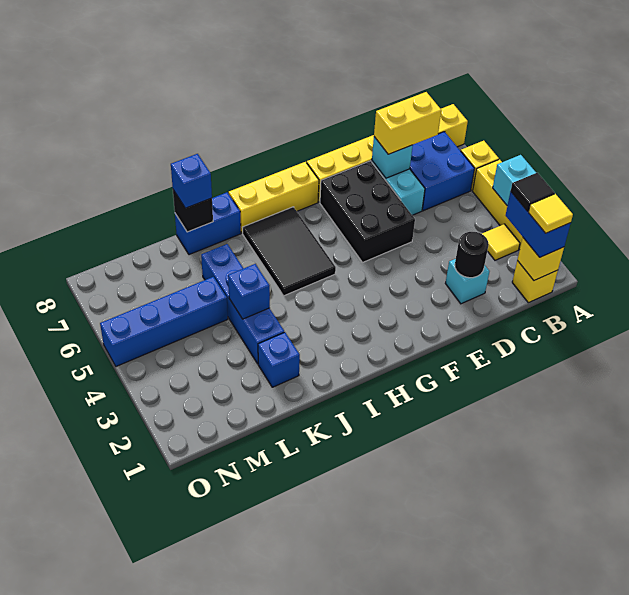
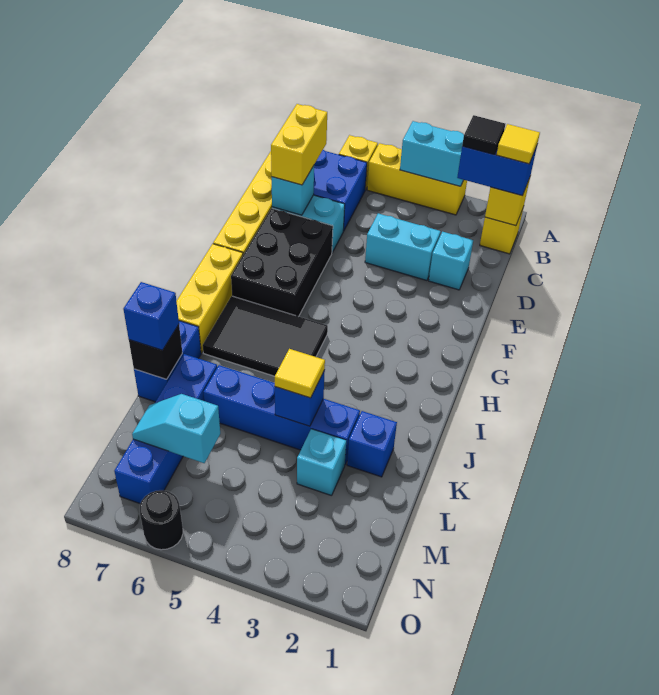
yellow 1x1 tile [482,224,520,260] -> yellow 1x1 tile moved to [275,349,325,398]
black 1x1 round brick [455,232,489,278] -> black 1x1 round brick moved to [140,490,183,550]
none -> cyan 1x2 brick [365,213,441,280]
black 2x3 brick [320,161,415,262] -> black 2x3 brick turned to [231,208,333,317]
none -> cyan 1x1 brick [297,429,346,496]
blue 1x4 brick [100,277,228,366] -> blue 1x4 brick moved to [114,354,217,504]
none -> cyan 1x2 slope [132,394,220,463]

